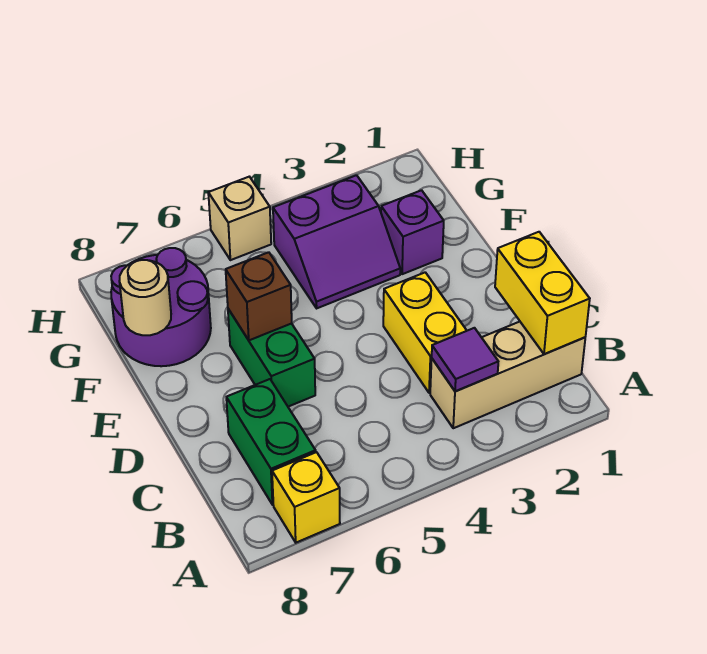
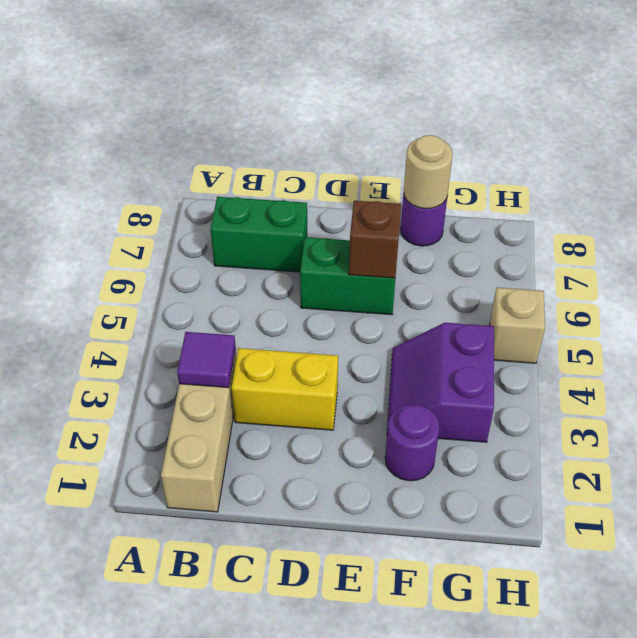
yellow 1x1 brick [272,452,340,543] -> none
yellow 1x2 brick [495,232,590,354] -> none
purple 1x1 brick [381,190,444,274] -> purple 1x1 round brick [385,404,440,481]
purple 2x2 round brick [111,248,211,366] -> purple 1x1 round brick [401,193,448,246]

